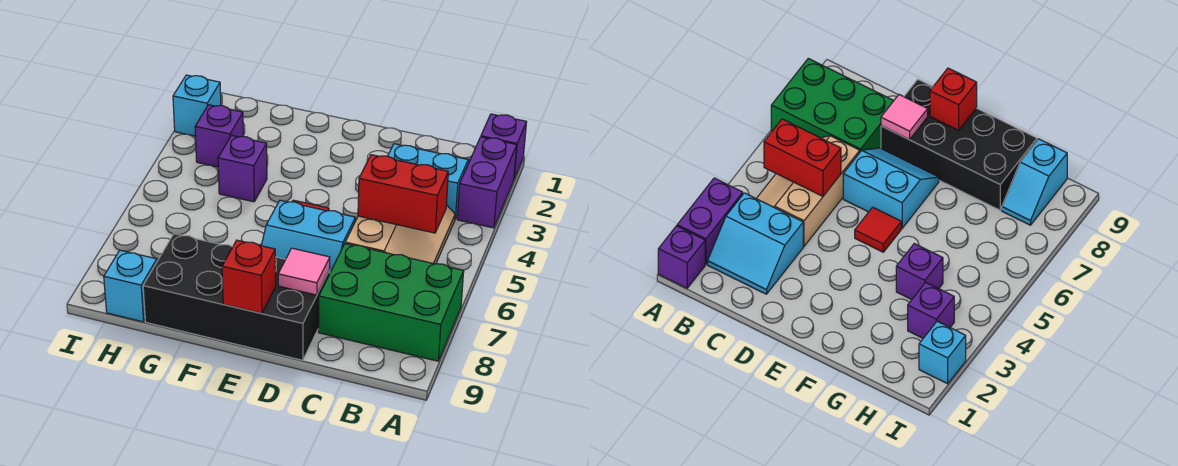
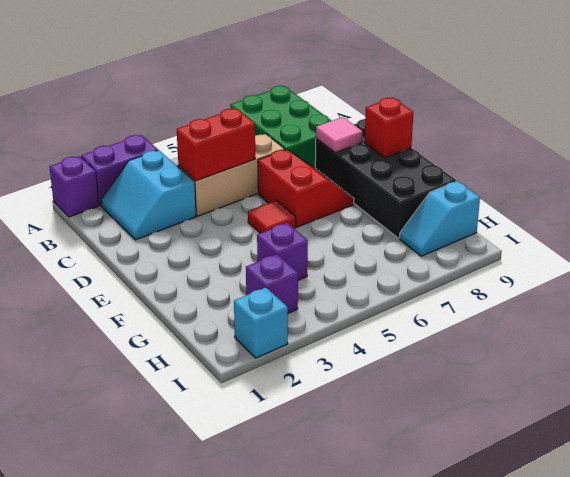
red 1x2 brick [358,155,448,233] -> red 1x2 brick turned to [177,108,255,181]
cyan 2x2 slope [261,200,355,272] -> red 2x2 slope [258,149,354,227]

